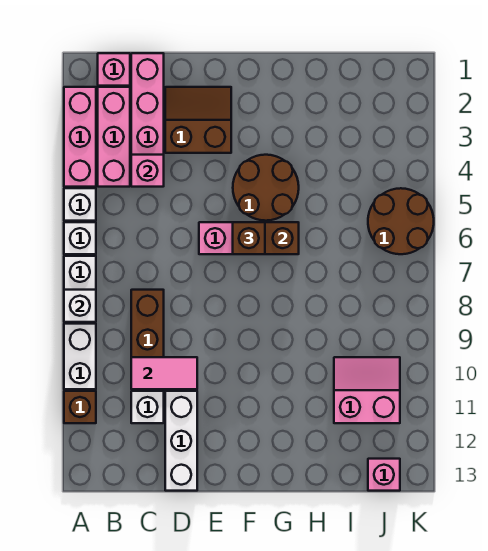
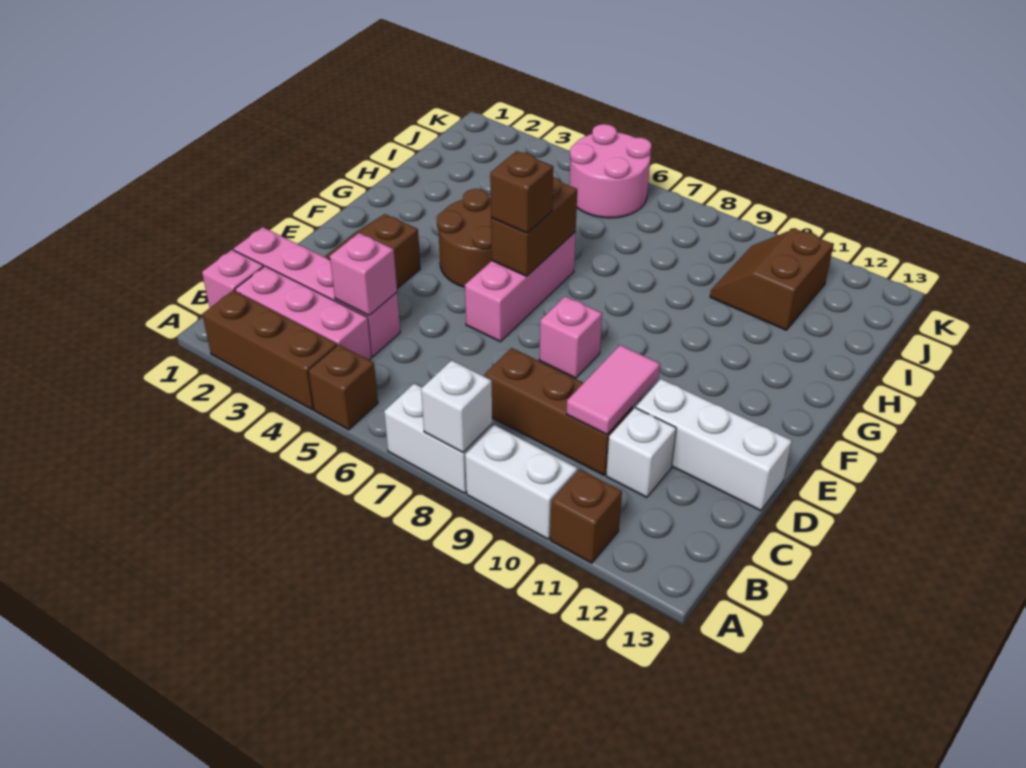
pink 1x3 brick [64,87,96,187] -> brown 1x3 brick [202,290,337,410]
white 1x1 brick [64,188,96,221] -> brown 1x1 brick [308,345,378,430]
white 1x1 brick [64,222,96,254] -> none
pink 2x2 slope [334,357,400,423] -> brown 2x2 slope [710,229,834,330]
brown 2x2 round brick [368,188,434,254] -> pink 2x2 round brick [569,124,652,218]
pink 1x1 brick [368,459,400,491] -> pink 1x1 brick moved to [539,296,602,378]

